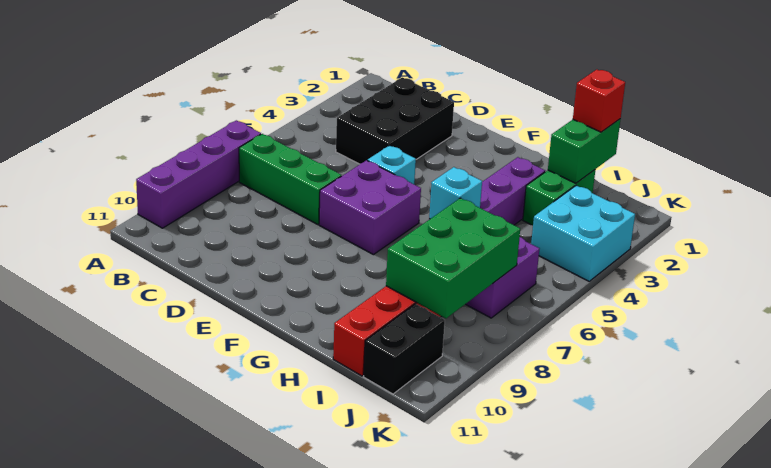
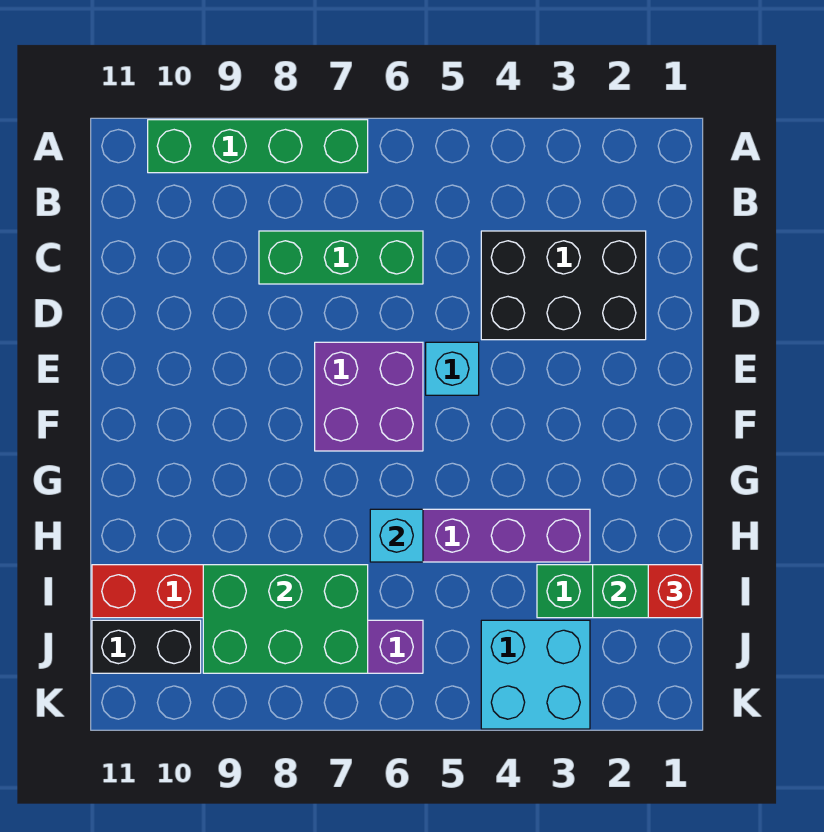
purple 1x4 brick [136,120,261,228] -> green 1x4 brick [148,120,368,173]
green 1x3 brick [239,134,341,224] -> green 1x3 brick turned to [259,231,423,284]

